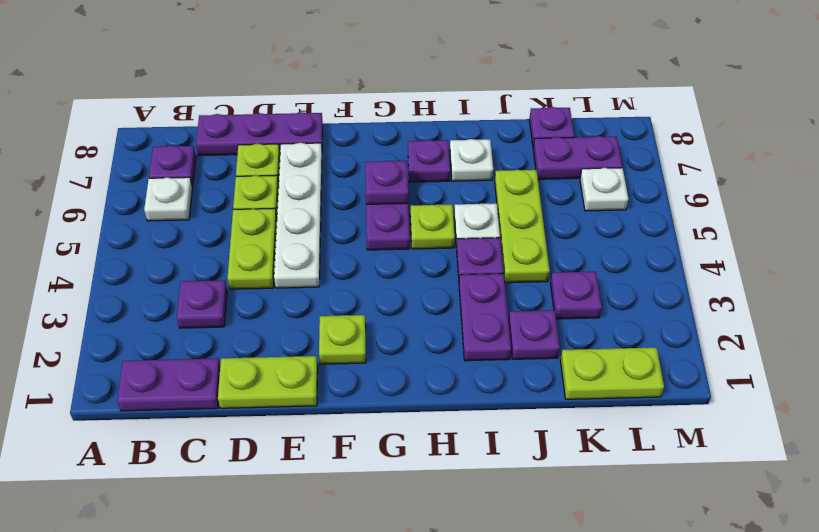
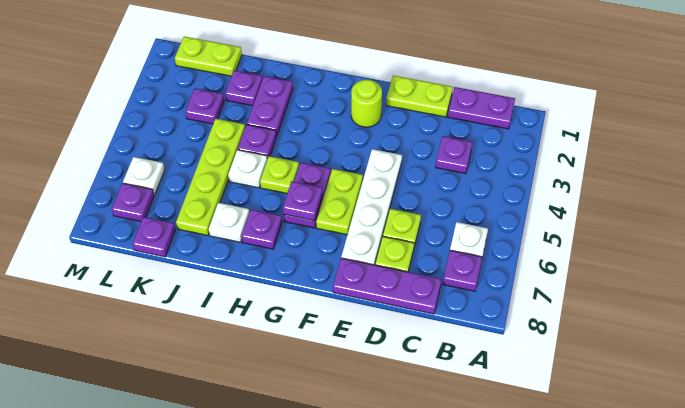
lime 1x2 plate [228,208,277,289] -> lime 1x2 plate moved to [316,169,363,235]
lime 1x1 plate [319,315,366,364] -> lime 1x1 round brick [351,80,382,127]
lime 1x3 plate [495,170,550,283] -> lime 1x4 plate [176,119,245,236]
purple 1x2 plate [533,136,622,179] -> purple 1x1 plate [112,183,154,222]

